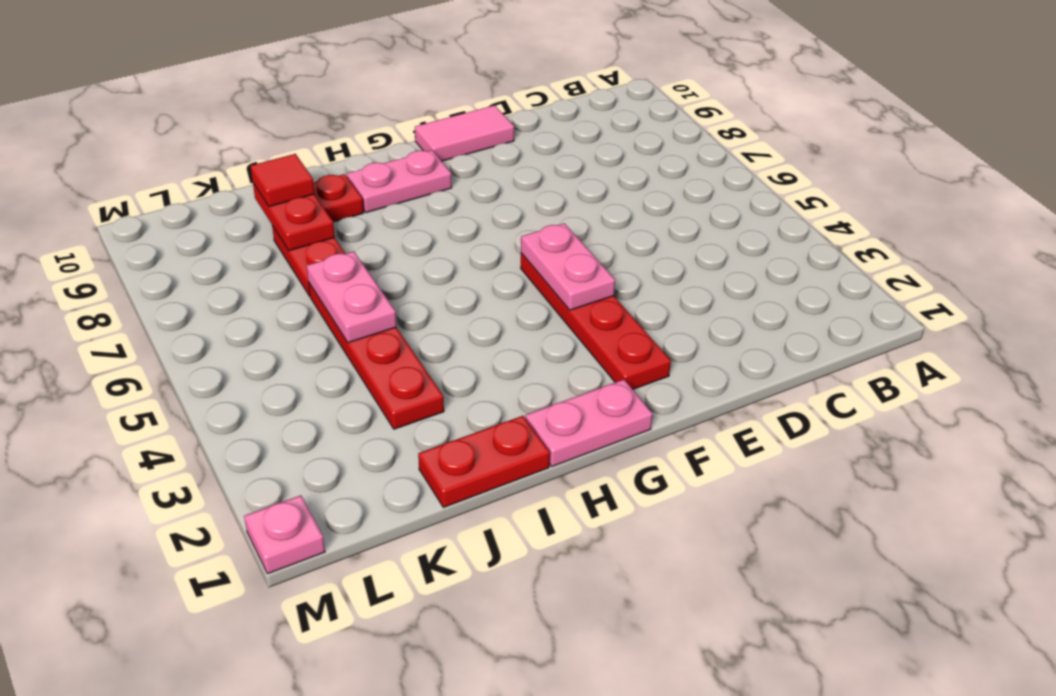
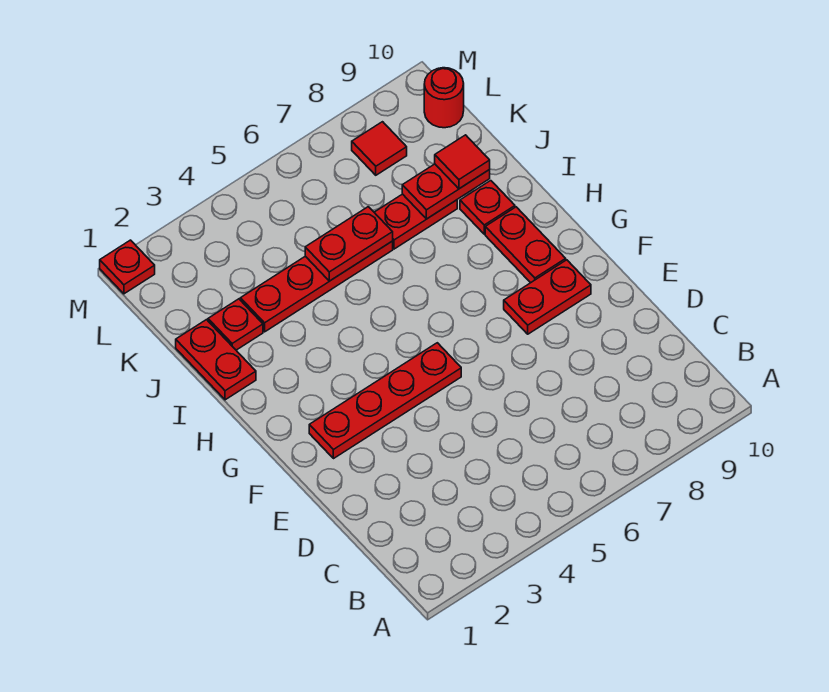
pink 1x2 tile [415,105,514,161] -> none
pink 1x2 plate [521,223,615,310] -> none
none -> red 1x2 plate [504,260,591,334]
pink 1x2 plate [525,380,653,467] -> none
pink 1x2 plate [347,150,452,213] -> red 1x2 plate [485,207,566,283]
none -> red 1x1 plate [208,299,263,350]
pink 1x2 plate [307,251,397,343] -> red 1x2 plate [305,207,393,281]
none -> red 1x1 tile [352,122,407,175]
none -> red 1x1 round brick [424,68,464,128]
pink 1x1 plate [244,495,325,574] -> red 1x1 plate [100,240,155,294]

